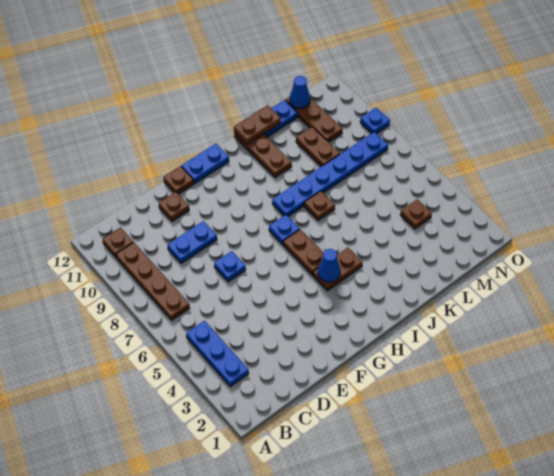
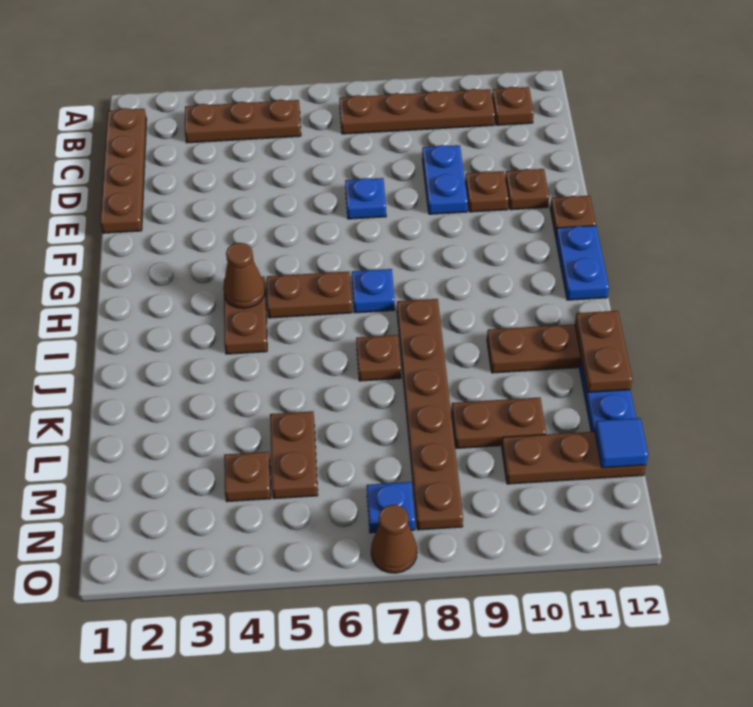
none -> brown 1x4 plate [100,108,147,233]
blue 1x3 plate [186,321,249,387] -> brown 1x3 plate [185,99,301,143]
none -> brown 1x1 plate [465,171,508,212]
blue 1x1 cone [318,249,340,282] -> brown 1x1 cone [223,243,265,308]
blue 1x6 plate [272,132,388,216] -> brown 1x6 plate [397,299,463,530]
none -> brown 1x2 plate [270,411,318,499]
blue 1x1 cone [290,76,310,108] -> blue 1x1 tile [595,418,648,468]
none -> brown 1x1 cone [371,505,417,573]
blue 1x1 plate [360,108,390,134] -> blue 1x1 plate moved to [367,482,415,533]

